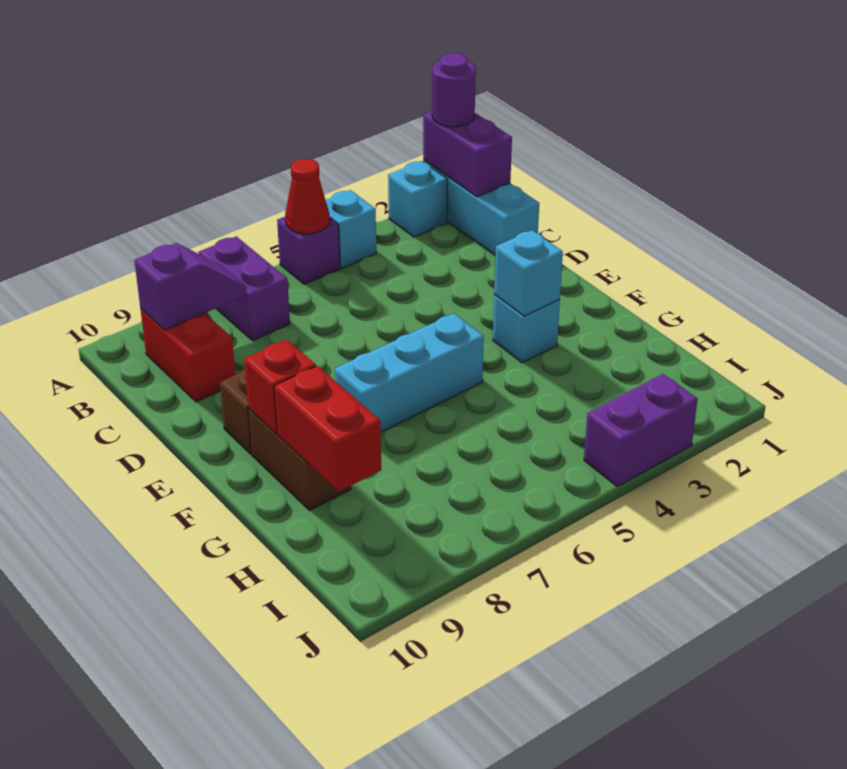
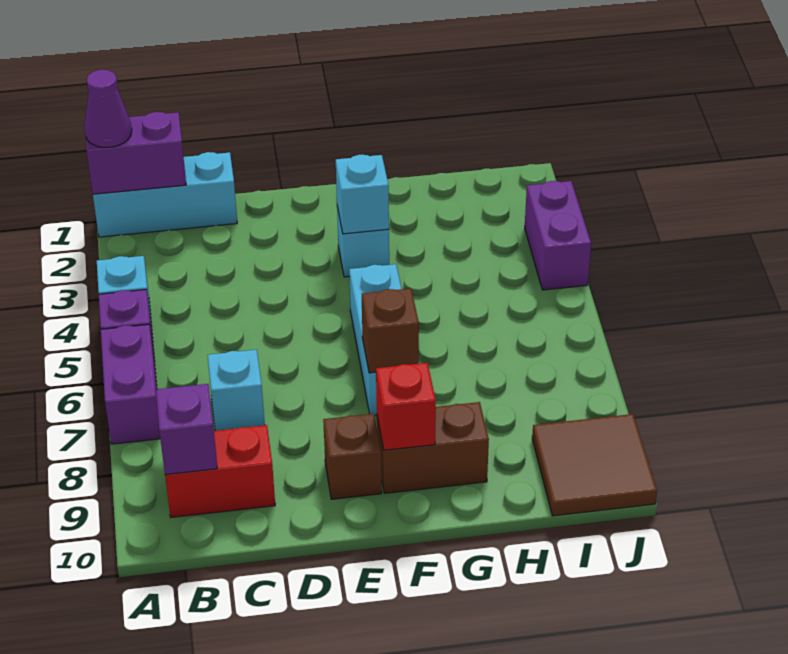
purple 1x1 round brick [432,53,476,127] -> purple 1x1 cone [84,70,132,147]
cyan 1x1 brick [388,161,448,237] -> cyan 1x1 brick moved to [208,350,265,431]
red 1x1 cone [285,159,330,234] -> none
purple 1x2 brick [198,236,290,341] -> purple 1x2 brick turned to [101,324,160,444]
none -> brown 1x1 brick [362,288,419,373]
red 1x2 brick [274,366,381,492] -> none
none -> brown 2x2 tile [532,414,657,516]

